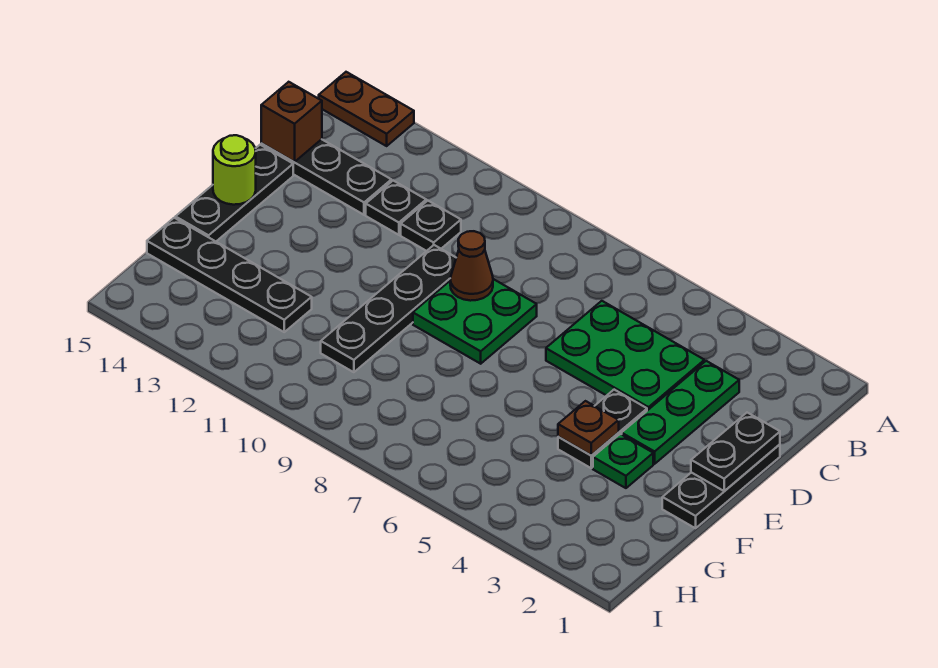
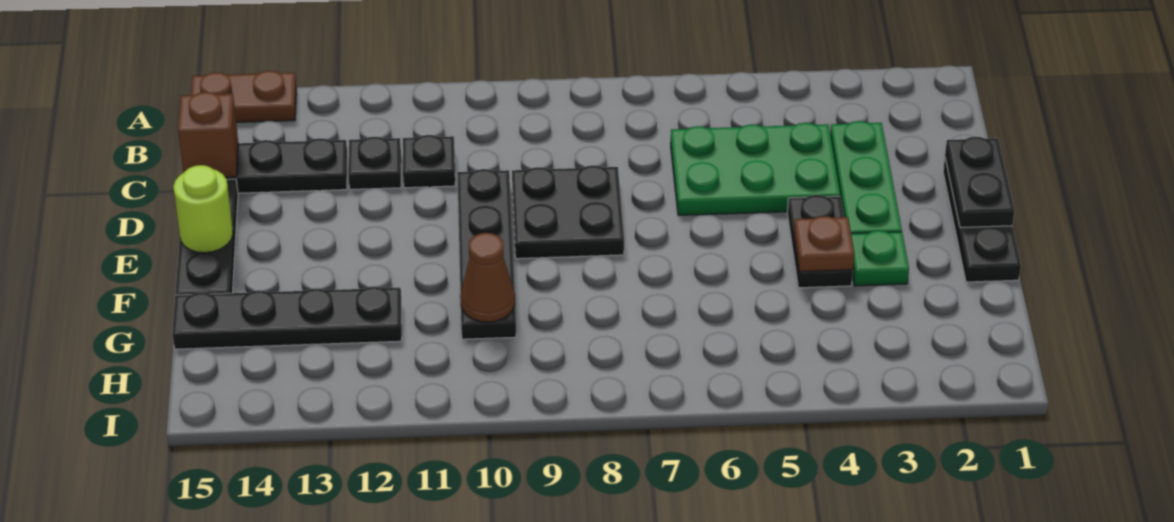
green 2x2 plate [413,279,537,364] -> black 2x2 plate [512,165,624,259]
brown 1x1 cone [450,231,493,301] -> brown 1x1 cone moved to [460,233,515,322]

